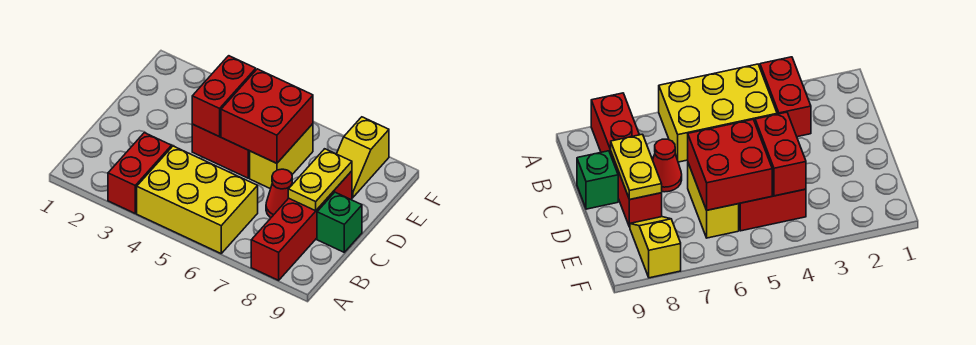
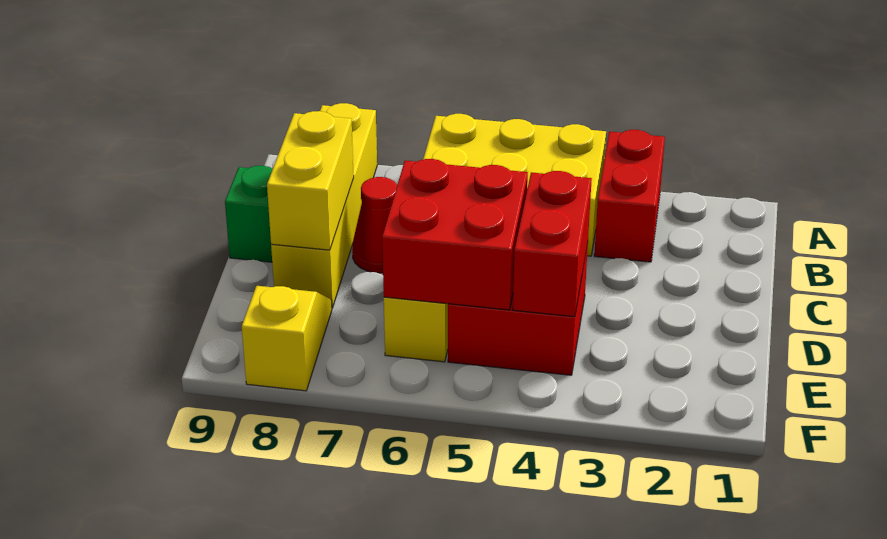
red 1x4 brick [251,171,352,280] -> yellow 1x4 brick [271,103,377,308]
yellow 1x2 plate [288,149,352,211] -> yellow 1x2 brick [267,111,354,250]

